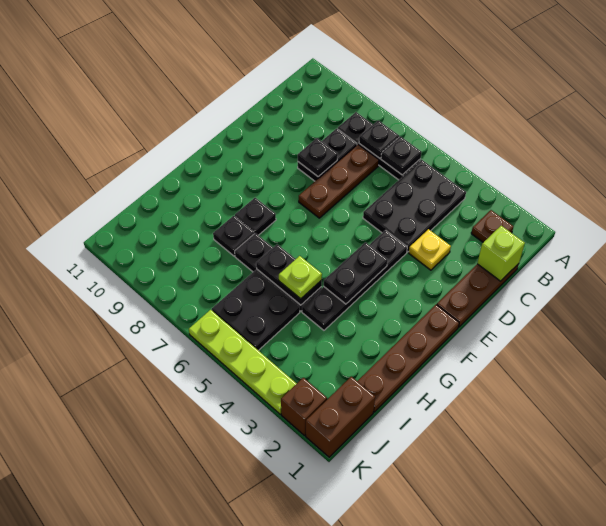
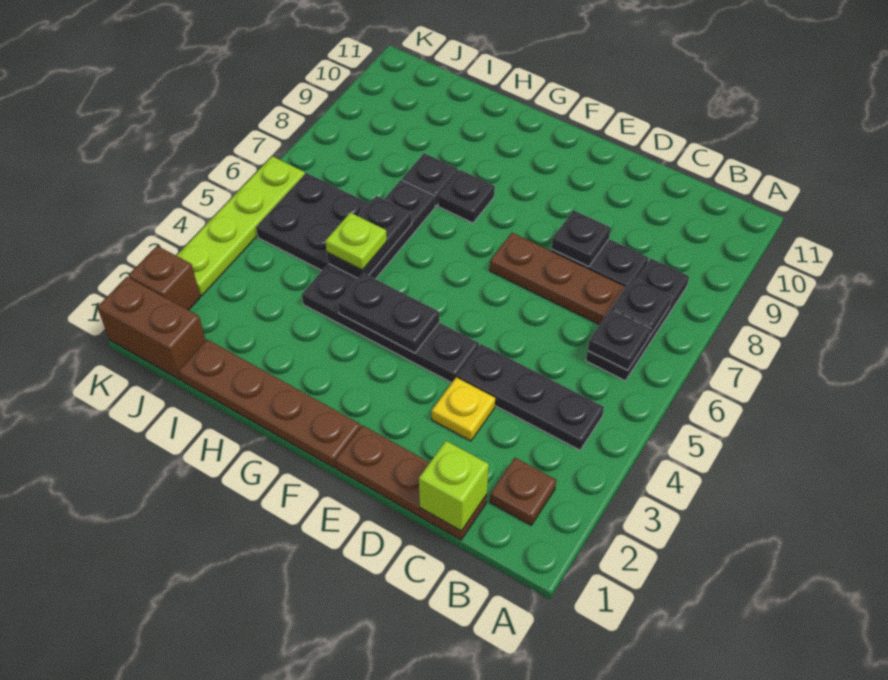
black 2x3 plate [363,160,466,252] -> black 1x3 plate [457,344,604,450]

